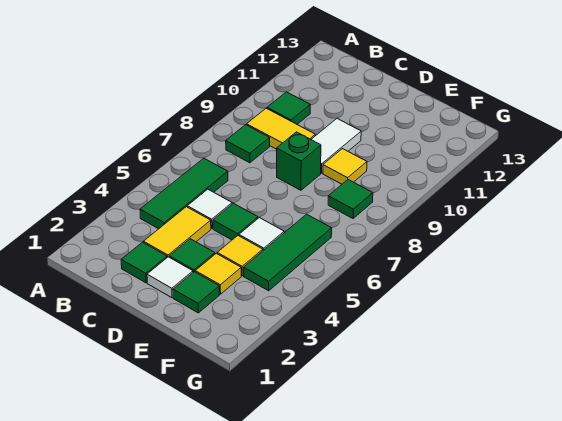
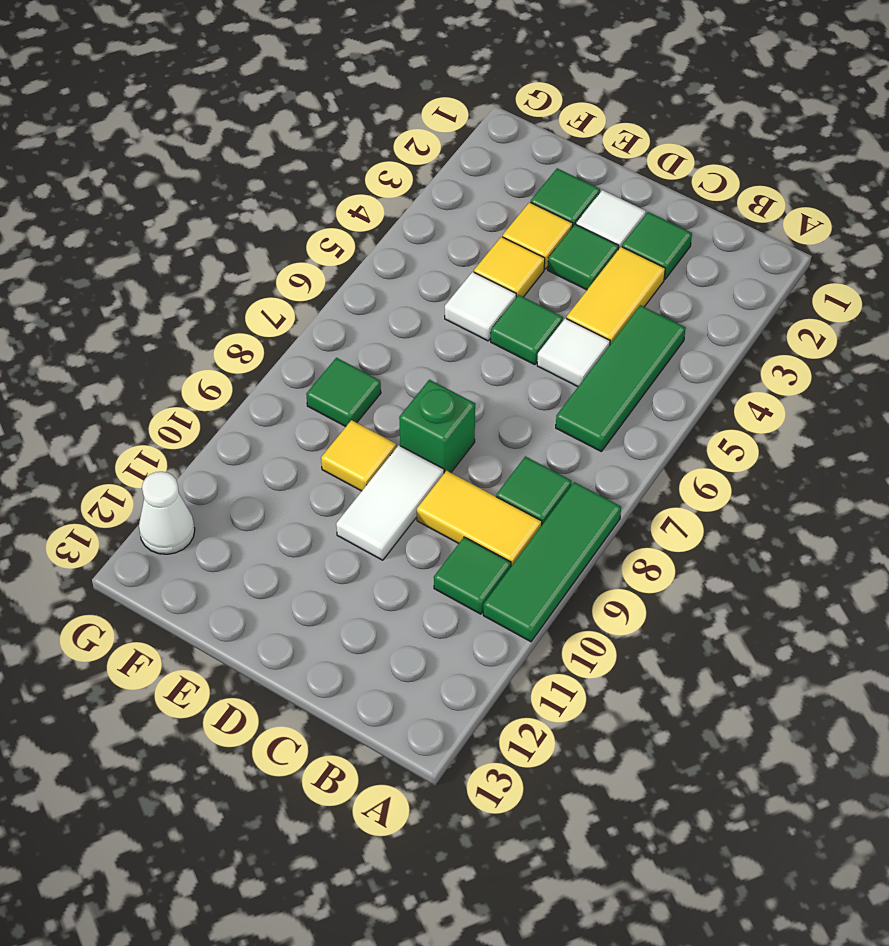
green 1x3 tile [244,214,332,291] -> green 1x3 tile moved to [483,482,621,642]
none -> white 1x1 cone [139,472,195,554]

